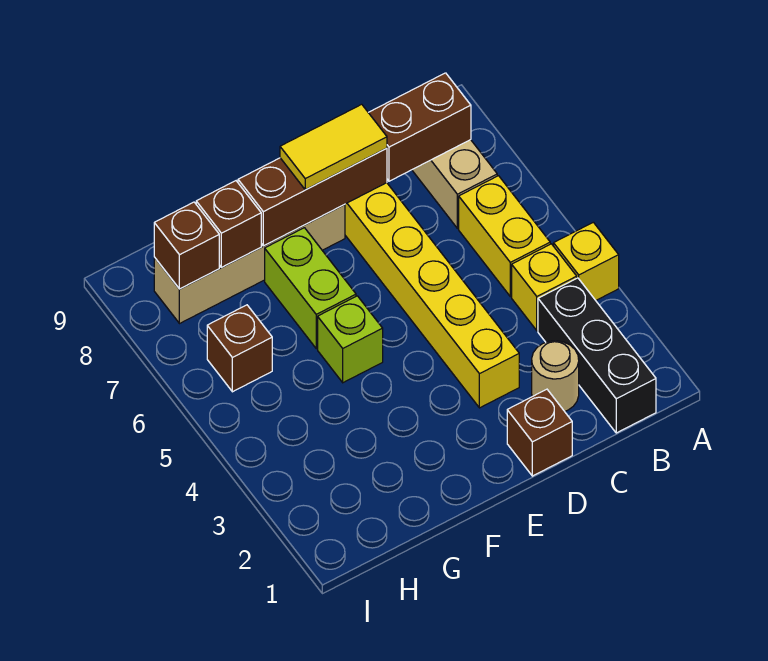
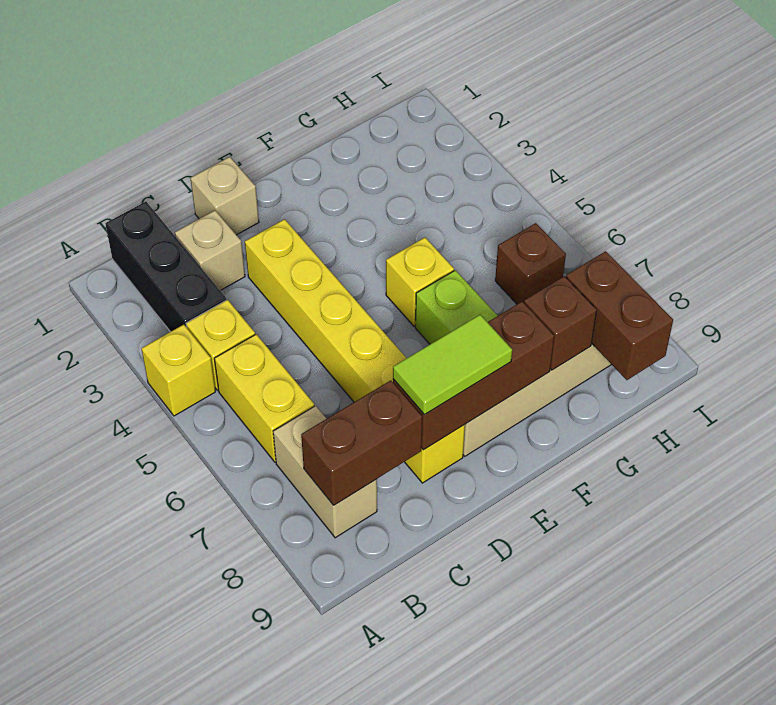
tan 1x1 round brick [532,341,579,411] -> tan 1x1 brick [175,211,245,291]
brown 1x1 brick [507,389,572,476] -> tan 1x1 brick [190,157,259,235]
yellow 1x2 tile [280,104,387,190] -> lime 1x2 tile [393,315,512,415]
lime 1x1 brick [318,296,383,383] -> yellow 1x1 brick [386,238,454,326]
brown 1x1 brick [154,202,219,289] -> brown 1x2 brick [566,251,673,380]

